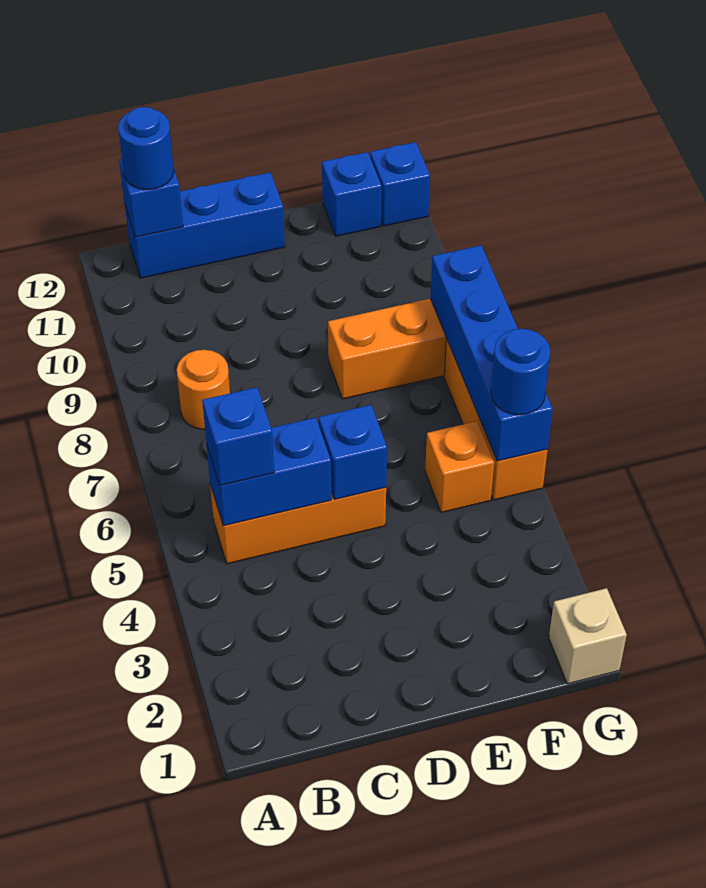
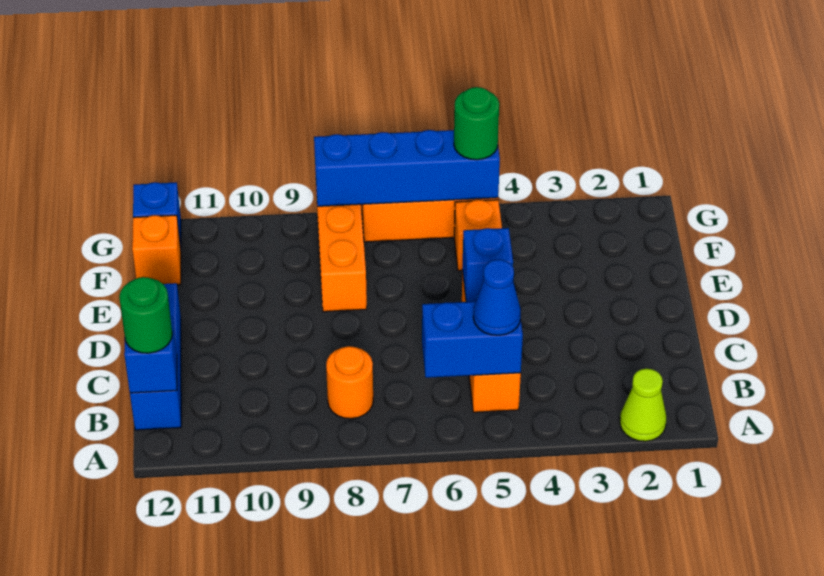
none -> lime 1x1 cone [620,369,666,441]
blue 1x2 brick [206,418,332,526] -> blue 1x2 brick turned to [422,301,523,378]
blue 1x1 brick [202,387,274,485] -> blue 1x1 cone [473,260,521,335]
blue 1x1 round brick [118,107,174,190] -> green 1x1 round brick [119,277,172,353]
blue 1x1 brick [322,152,382,236] -> orange 1x1 brick [132,215,181,285]
tan 1x1 brick [549,588,627,684] -> none
blue 1x1 round brick [491,329,550,415] -> green 1x1 round brick [454,87,499,160]

